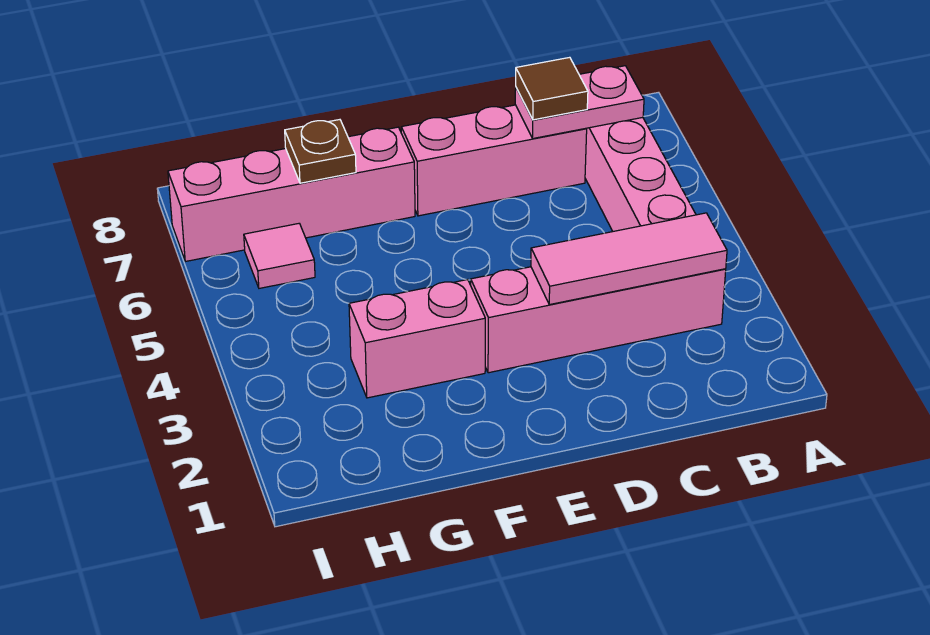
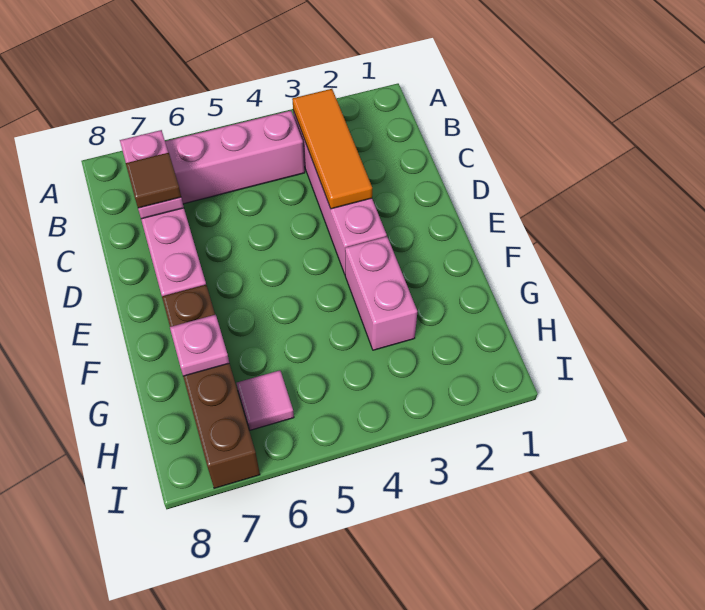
pink 1x3 tile [531,213,727,305] -> orange 1x3 tile [292,89,372,209]
pink 1x4 brick [168,127,415,261] -> brown 1x4 brick [162,285,260,488]
brown 1x1 plate [285,120,356,183] -> pink 1x1 plate [170,315,229,376]

